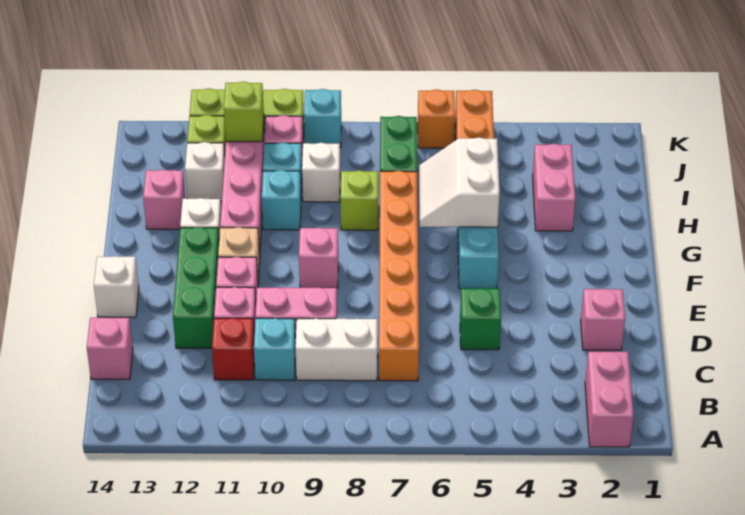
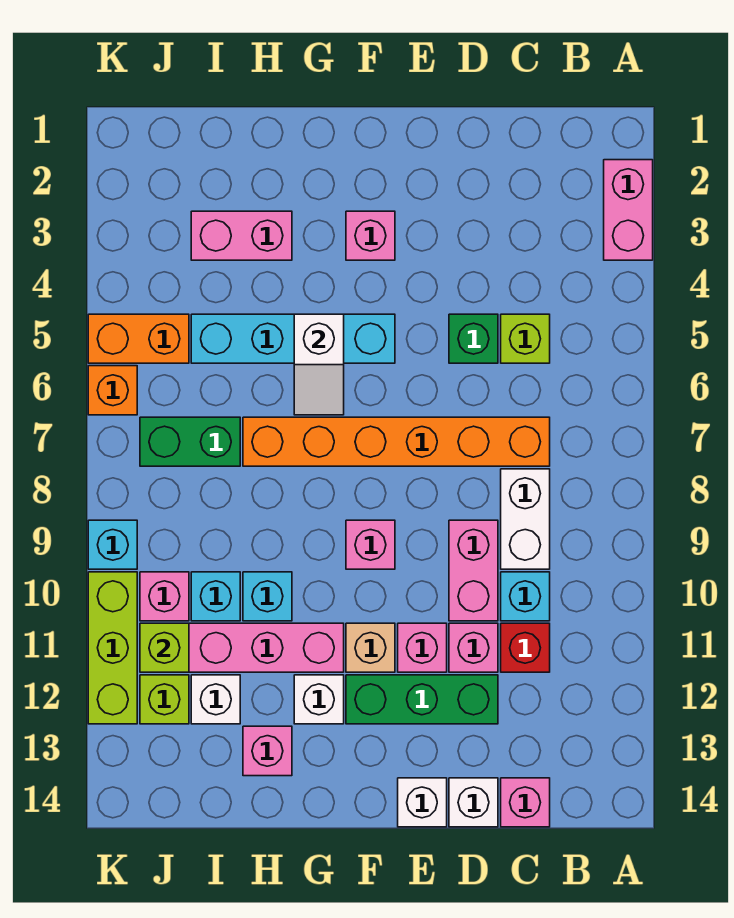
pink 1x2 brick [585,352,634,447] -> pink 1x2 brick turned to [604,160,653,260]
pink 1x1 brick [581,289,625,350] -> pink 1x1 brick moved to [346,211,395,260]
white 2x2 slope [419,137,499,227] -> white 1x2 slope [294,314,344,415]
lime 1x1 brick [340,170,378,230] -> lime 1x1 brick moved to [501,314,550,363]
white 1x1 brick [302,143,340,202] -> white 1x1 brick moved to [449,778,498,827]

